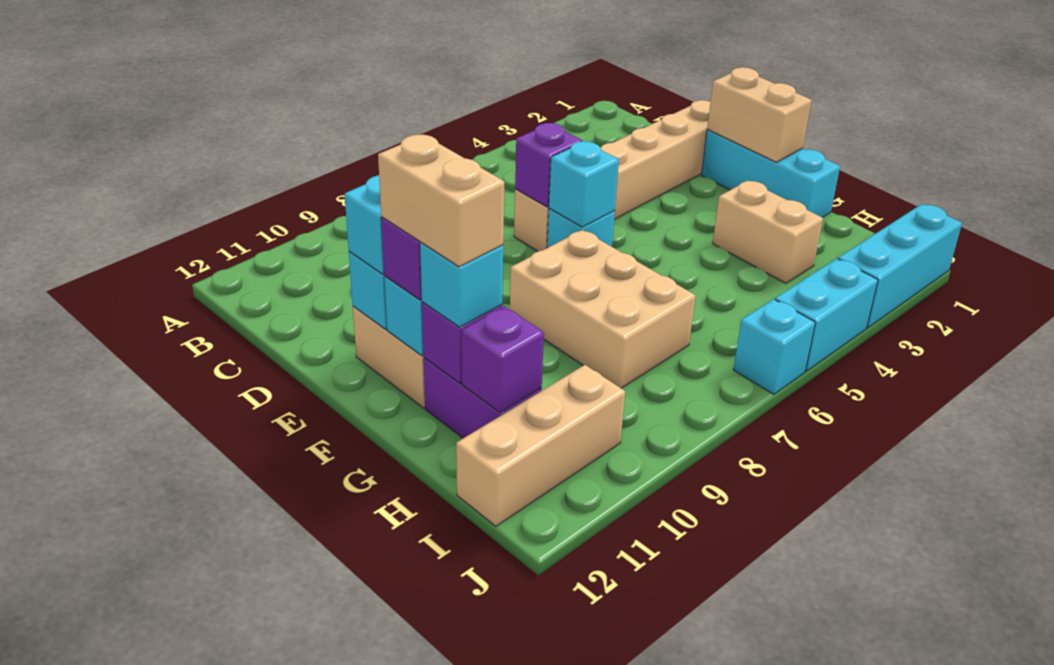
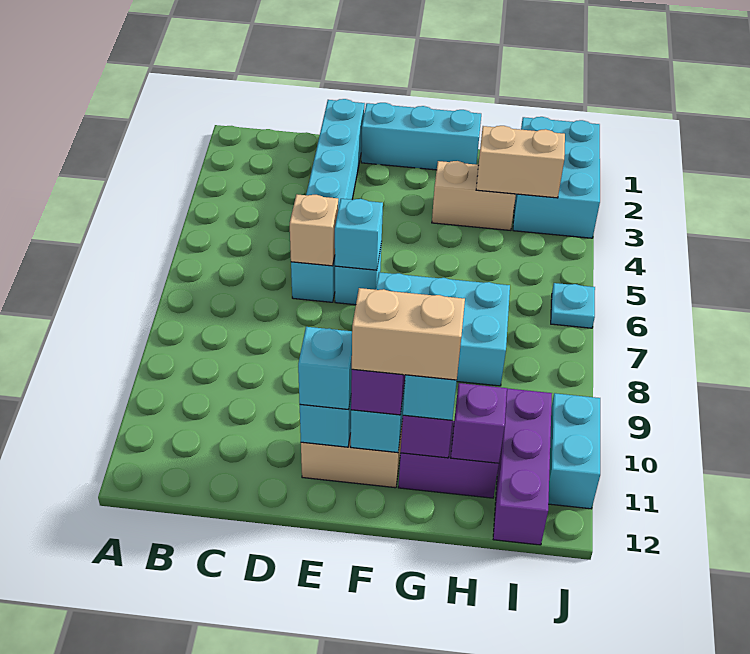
tan 1x6 brick [514,100,710,251] -> cyan 1x6 brick [291,99,365,302]
purple 1x1 brick [515,123,582,207] -> tan 1x1 brick [290,194,338,266]
tan 1x2 brick [707,67,811,162] -> tan 1x2 brick moved to [476,126,565,198]
tan 2x3 brick [510,230,696,388] -> cyan 2x3 brick [376,272,510,386]
tan 1x3 brick [456,365,625,526] -> purple 1x3 brick [493,388,552,545]
cyan 1x3 brick [838,204,962,328] -> cyan 2x3 brick [513,117,600,238]
cyan 1x2 brick [775,259,878,371] -> cyan 1x2 brick moved to [548,393,600,509]
cyan 1x1 brick [733,299,815,394] -> cyan 1x1 plate [551,283,595,328]

